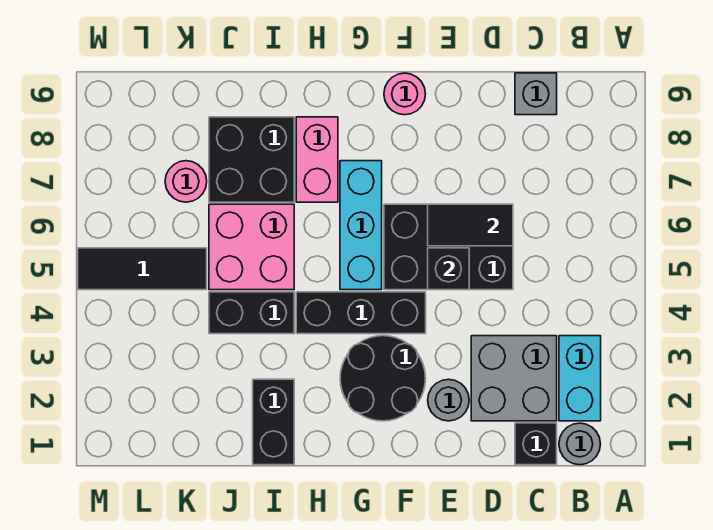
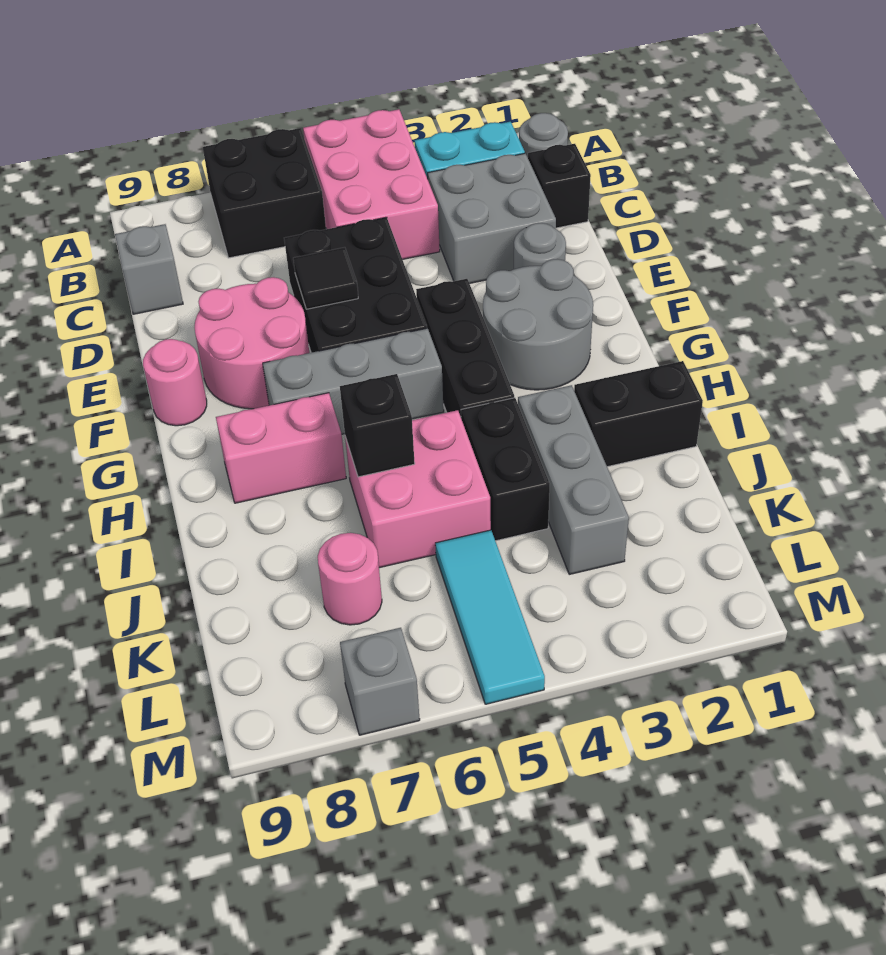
none -> pink 2x3 brick [303,109,440,259]
black 1x2 tile [428,204,513,246] -> black 1x1 tile [293,247,358,309]
black 1x1 brick [428,248,469,290] -> black 1x1 brick moved to [340,374,415,477]
none -> pink 2x2 round brick [194,277,309,409]
black 2x2 round brick [340,336,426,421] -> grey 2x2 round brick [483,259,593,390]
cyan 1x3 brick [340,161,382,290] -> grey 1x3 brick [263,328,444,434]
none -> grey 1x3 brick [518,385,629,574]
black 2x2 brick [209,117,294,202] -> black 2x2 brick moved to [203,128,326,258]
black 1x3 tile [78,248,207,290] -> cyan 1x3 tile [435,530,545,704]
none -> grey 1x1 brick [340,628,420,735]

